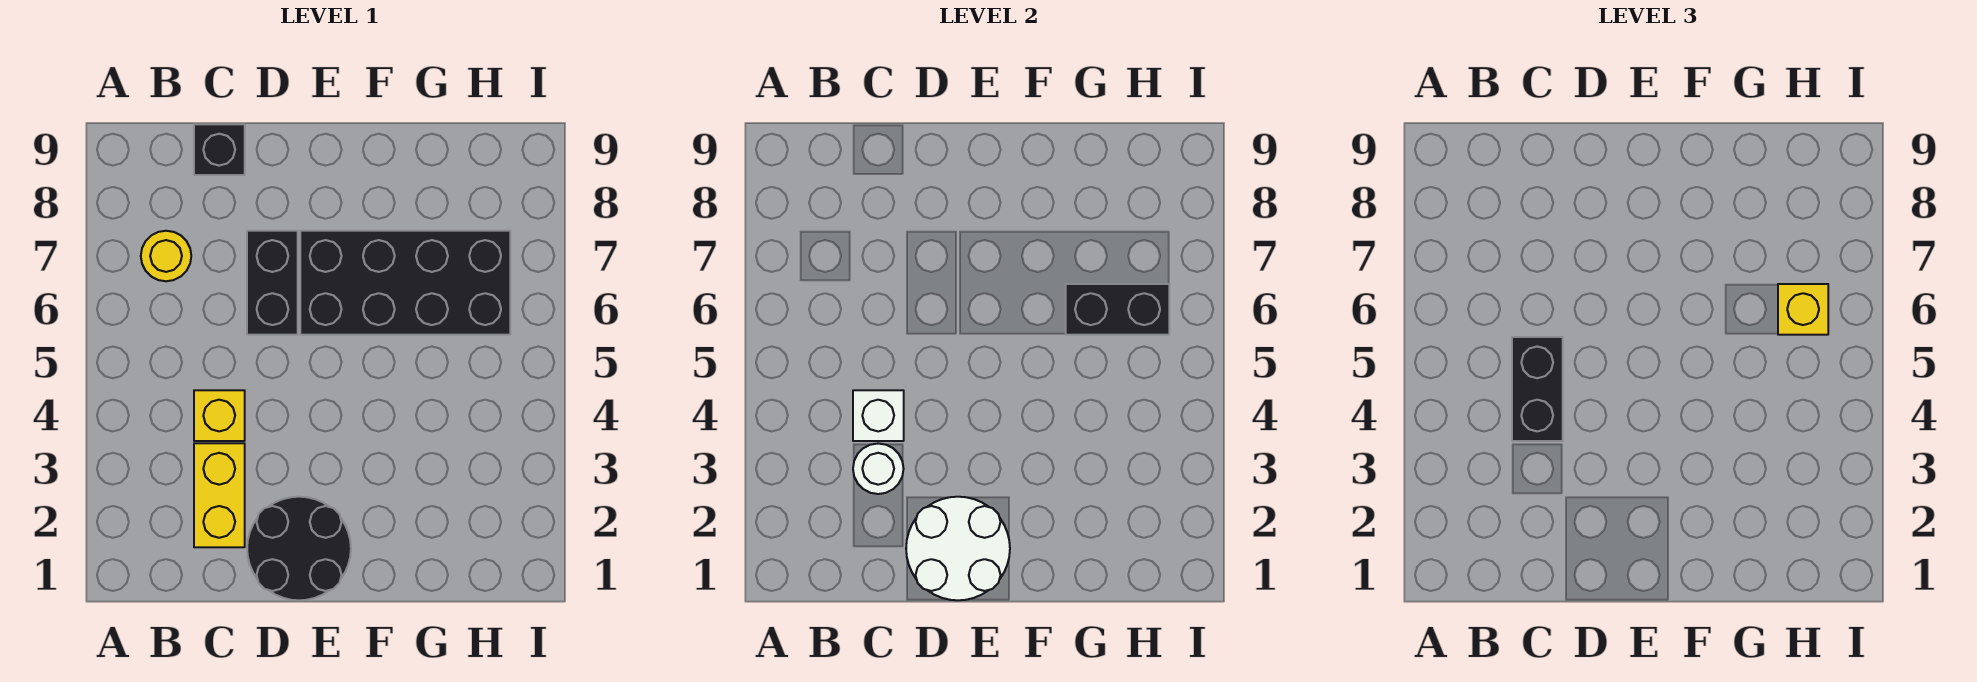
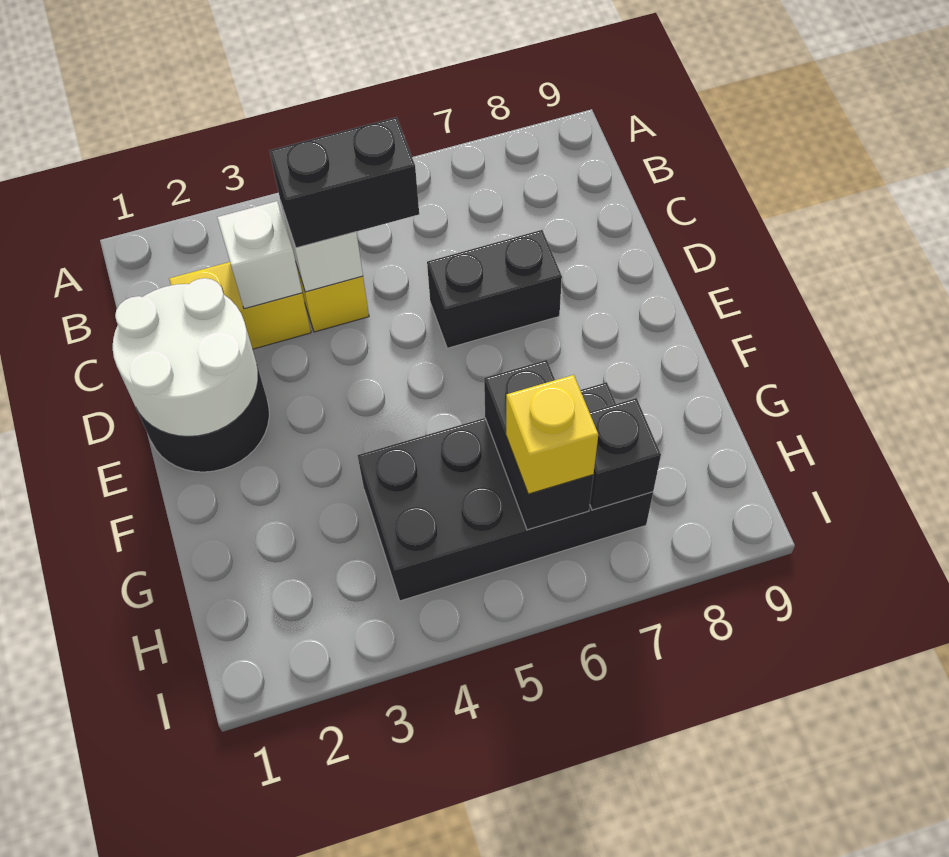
yellow 1x1 round brick [141,231,191,281] -> none
white 1x1 round brick [853,443,904,494] -> white 1x1 brick [217,201,302,309]
black 1x1 brick [194,124,245,175] -> black 1x1 brick moved to [589,398,661,510]
black 2x4 brick [300,231,510,335] -> black 2x4 brick turned to [358,382,653,601]

